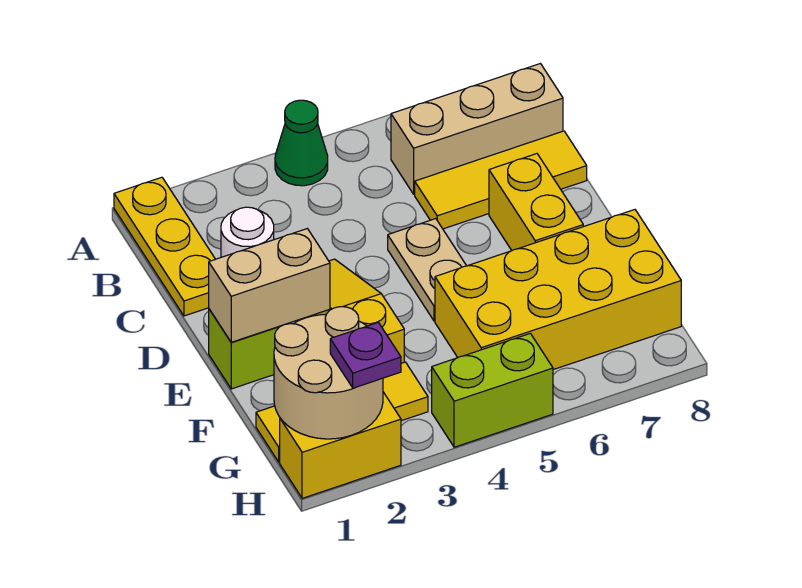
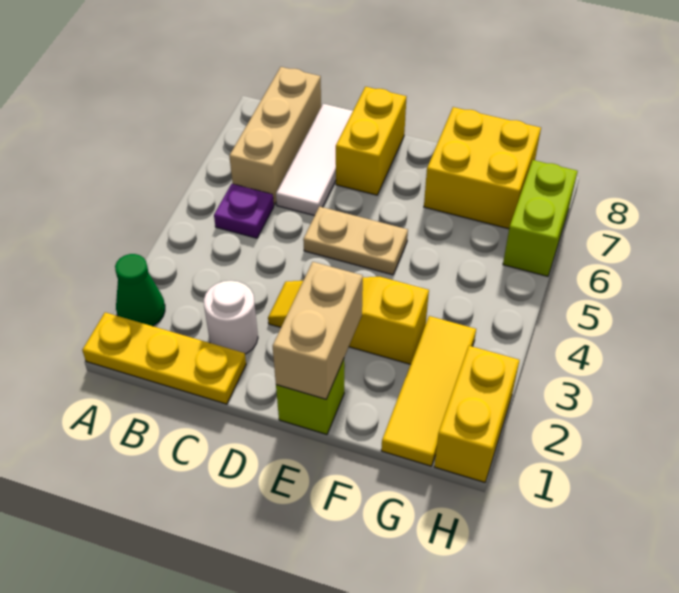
green 1x1 cone [275,100,328,186] -> green 1x1 cone moved to [115,254,165,326]
yellow 1x3 tile [415,131,587,229] -> white 1x3 tile [276,104,353,216]
yellow 1x2 brick [489,154,583,250] -> yellow 1x2 brick turned to [336,87,407,195]
yellow 2x4 brick [435,210,681,370] -> yellow 2x2 brick [424,107,541,229]
tan 2x2 round brick [274,307,383,439] -> none
purple 1x1 plate [330,322,401,388] -> purple 1x1 plate moved to [214,184,274,238]
lime 1x2 brick [432,333,553,447] -> lime 1x2 brick moved to [503,160,578,276]

